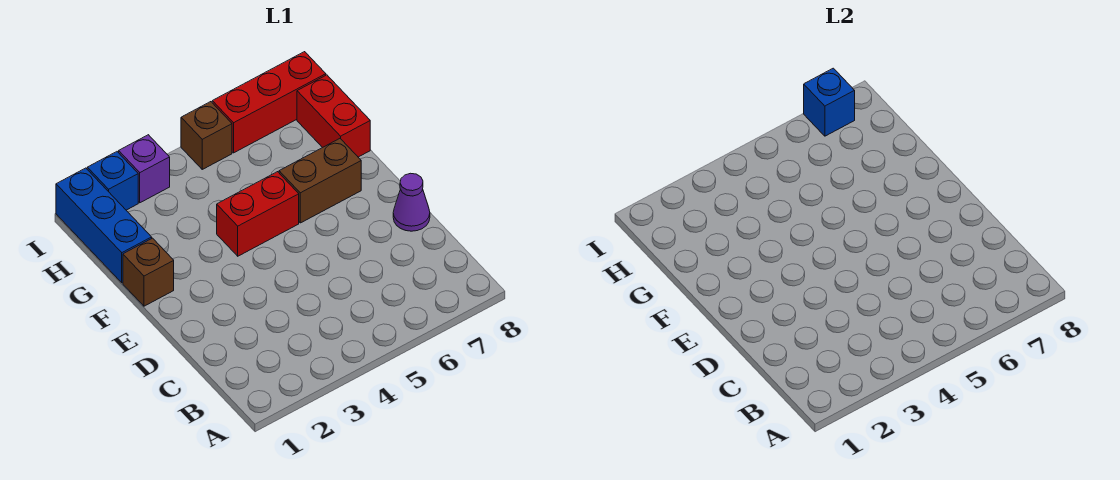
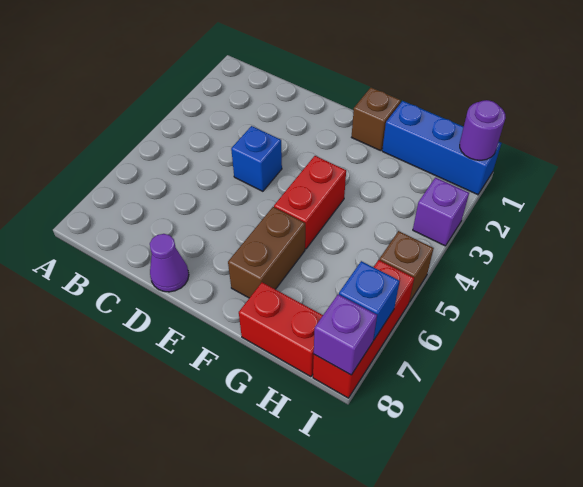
none -> purple 1x1 round brick [460,100,506,160]
blue 1x1 brick [87,152,138,210] -> blue 1x1 brick moved to [231,126,282,191]
none -> purple 1x1 brick [314,294,377,375]

